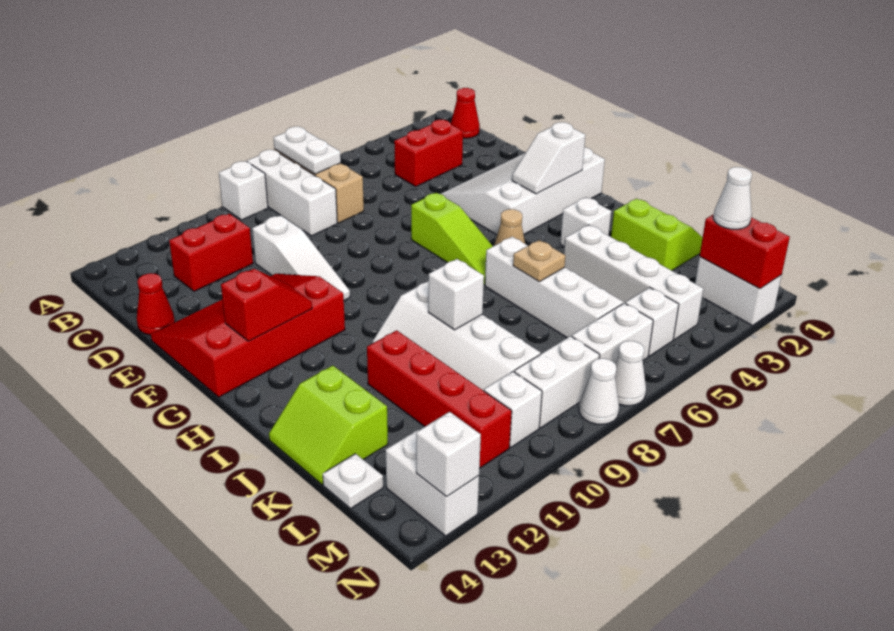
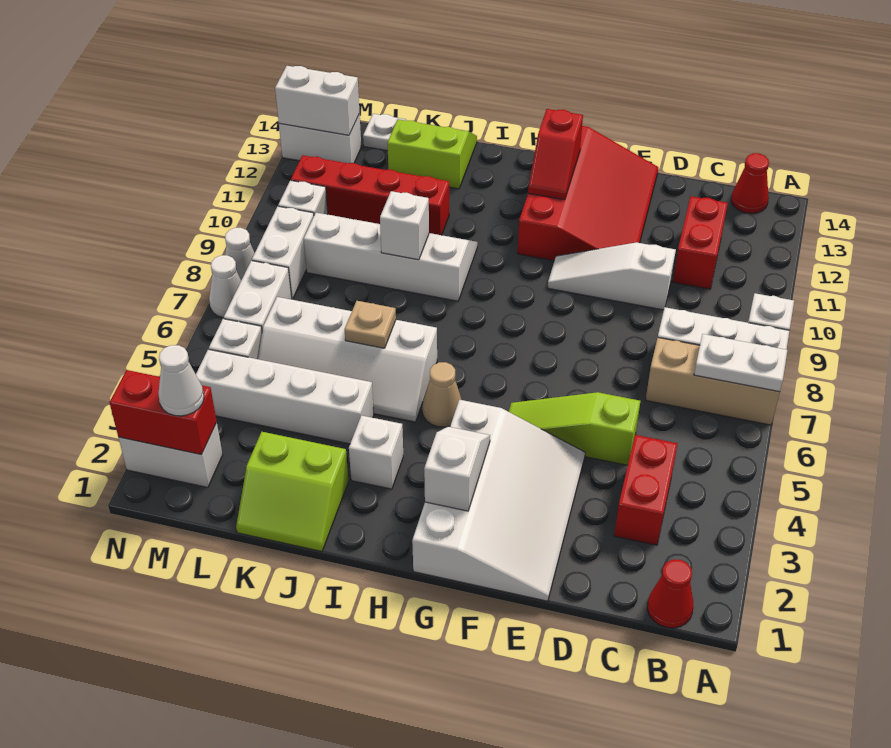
red 1x1 cone [137,273,175,335] -> red 1x1 cone moved to [731,153,769,214]
lime 1x3 slope [411,193,493,285] -> lime 1x3 slope moved to [509,392,640,465]
white 1x1 brick [416,412,481,497] -> white 1x2 brick [275,66,360,135]

